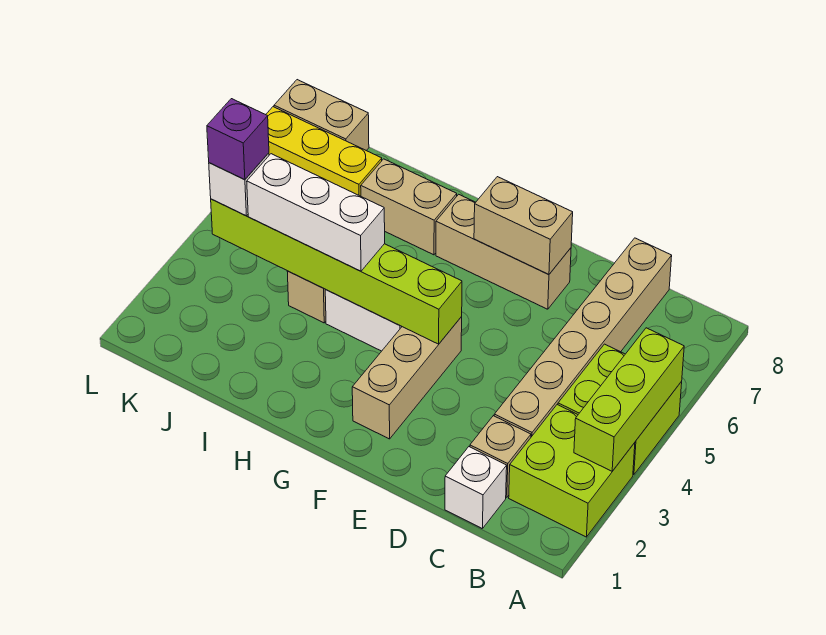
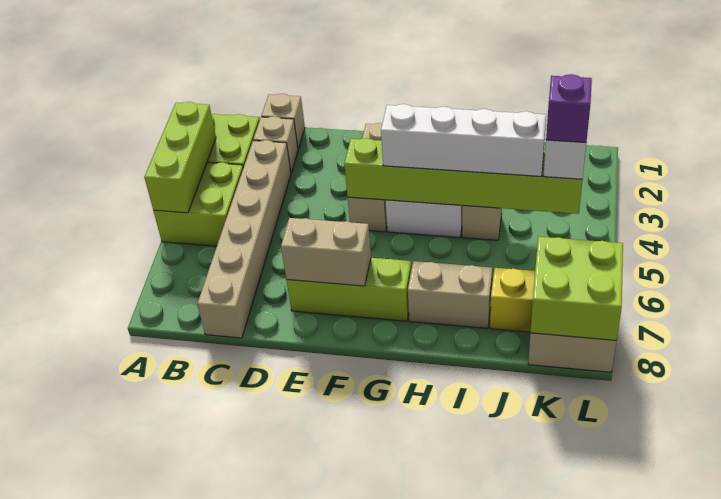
white 1x1 brick [445,447,507,528] -> tan 1x1 brick [261,94,305,149]
tan 1x3 brick [436,194,571,309] -> lime 1x3 brick [286,258,411,321]
white 1x3 brick [247,154,385,271] -> white 1x4 brick [381,104,546,176]
none -> lime 2x2 brick [530,237,623,340]

